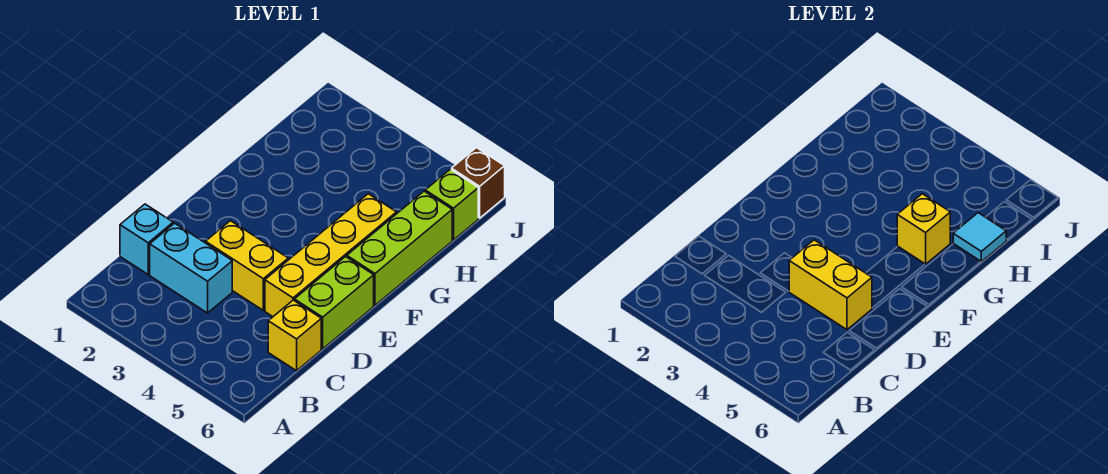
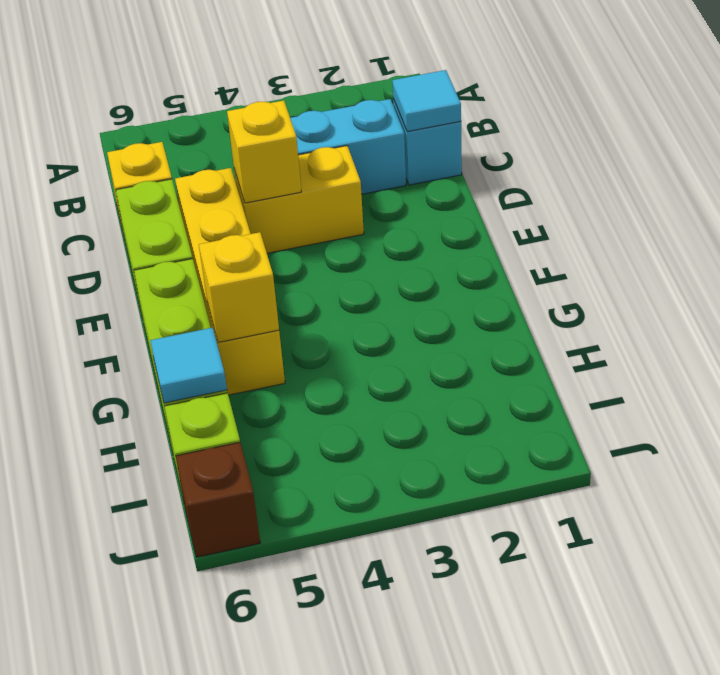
none -> cyan 1x1 tile [392,70,461,132]
yellow 1x2 brick [789,240,872,330] -> yellow 1x1 brick [227,100,301,203]

